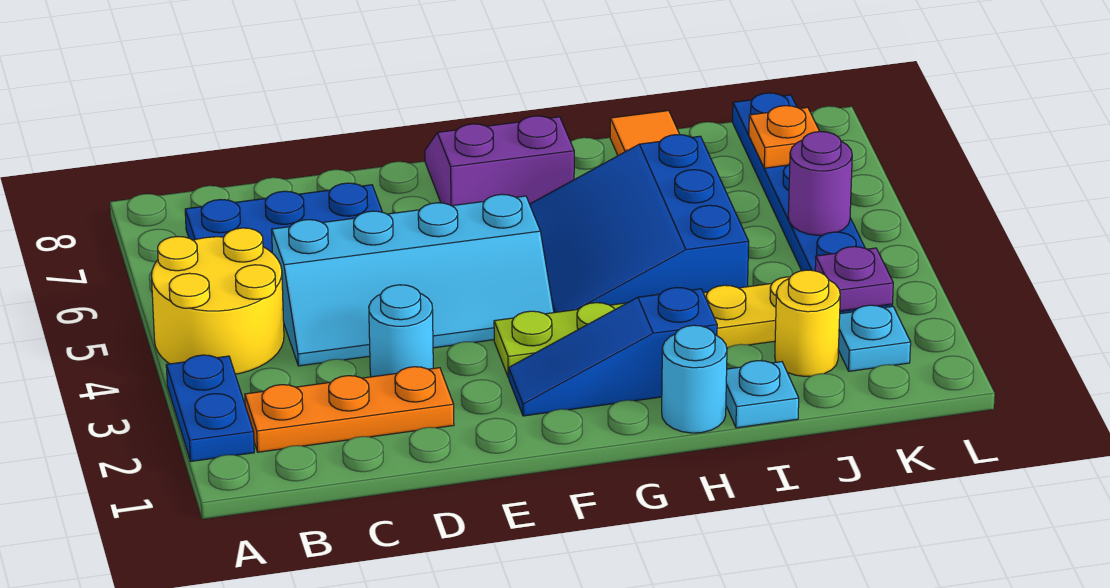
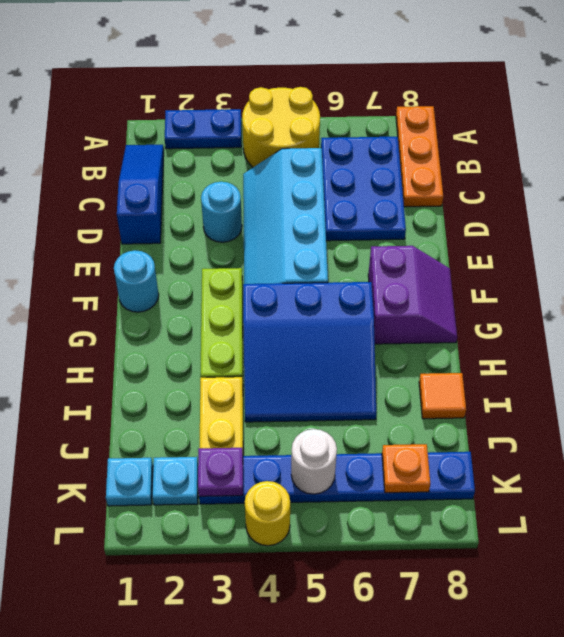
orange 1x3 plate [245,367,454,452] -> orange 1x3 plate moved to [396,106,443,207]
blue 1x3 slope [509,288,717,416] -> blue 1x3 slope moved to [117,145,164,244]
blue 3x3 slope [530,135,749,313] -> blue 3x3 slope turned to [243,282,376,422]
cyan 1x1 round brick [662,325,727,433] -> cyan 1x1 round brick moved to [114,250,159,312]
cyan 1x1 plate [726,361,799,428] -> cyan 1x1 plate moved to [106,458,153,506]
yellow 1x1 round brick [775,270,840,376] -> yellow 1x1 round brick moved to [245,481,290,546]
purple 1x1 round brick [788,132,852,235] -> white 1x1 round brick [291,429,337,494]

